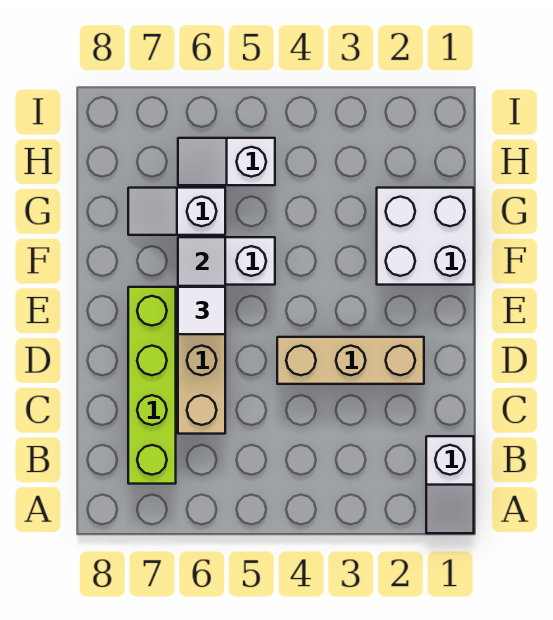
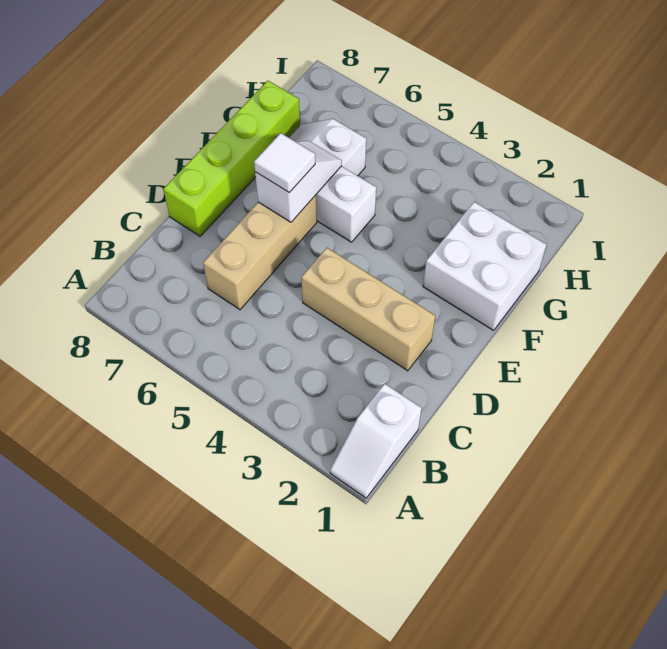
lime 1x4 brick [128,287,176,484] -> lime 1x4 brick moved to [164,81,300,236]
white 1x2 slope [178,138,275,185] -> none

